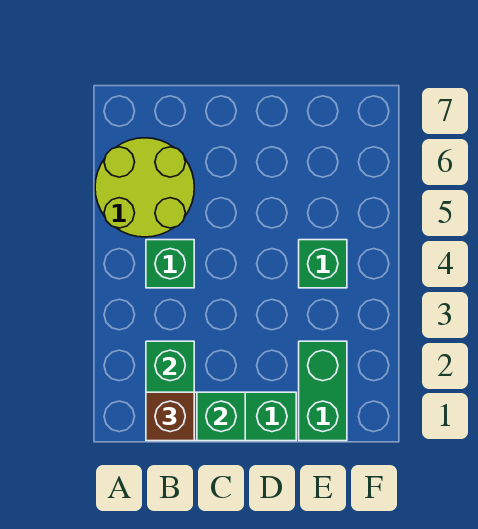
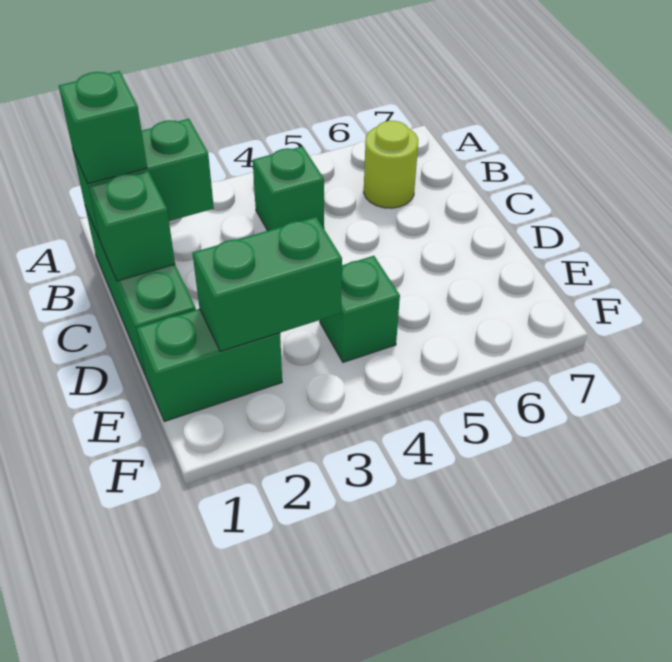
lime 2x2 round brick [95,138,194,237] -> lime 1x1 round brick [364,121,418,208]
brown 1x1 brick [146,392,194,441] -> green 1x1 brick [59,71,147,184]
none -> green 1x2 brick [193,217,342,351]

